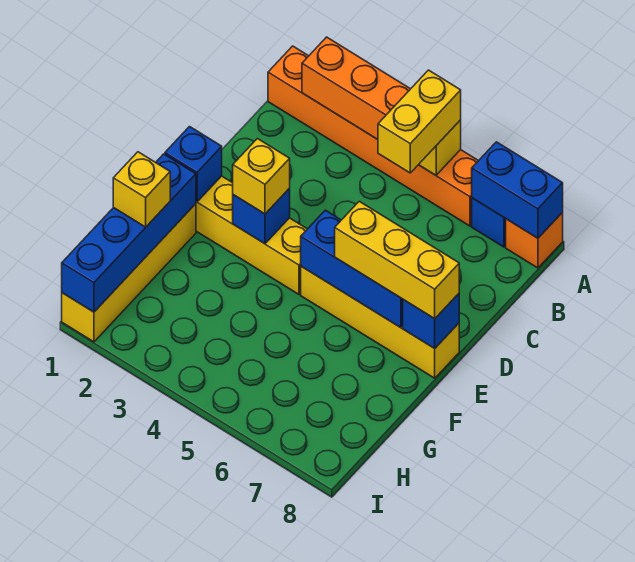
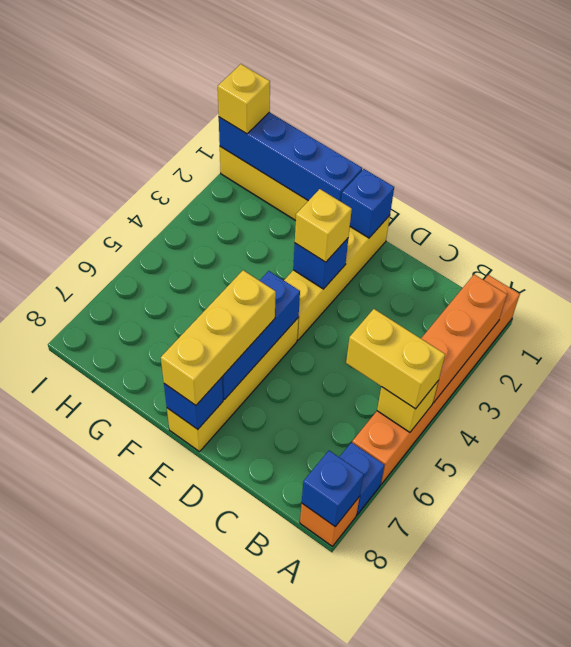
blue 1x2 brick [472,142,563,238] -> blue 1x1 brick [302,451,364,527]
yellow 1x1 brick [113,152,170,227] -> yellow 1x1 brick moved to [218,64,270,134]

